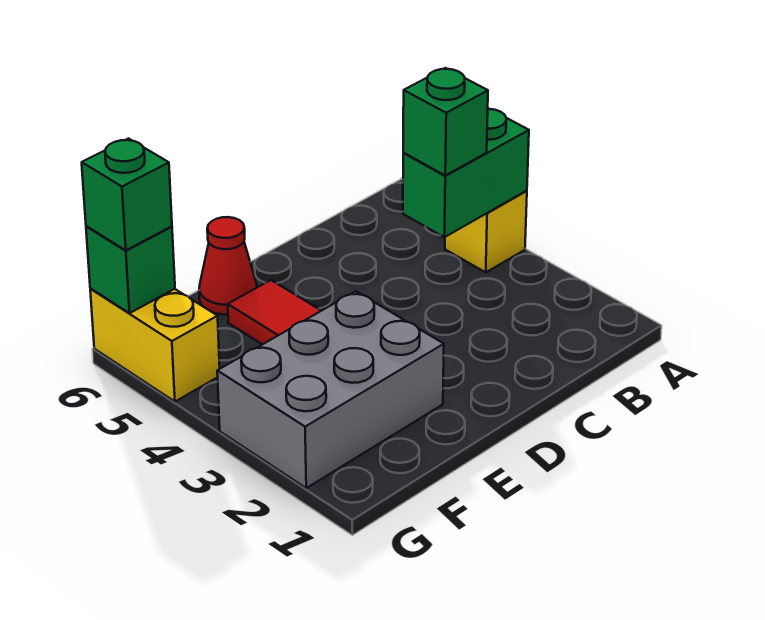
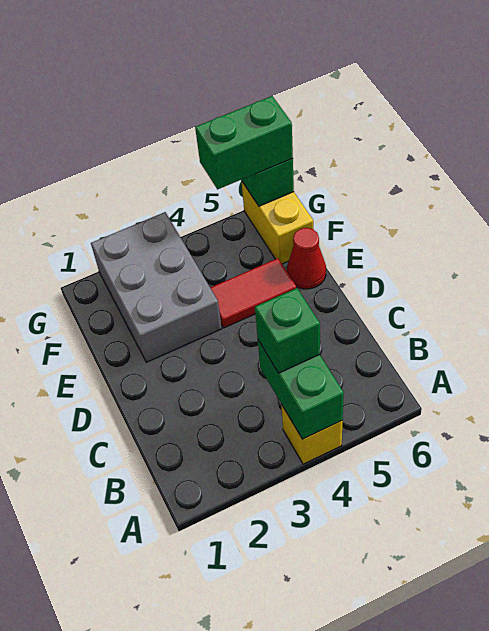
yellow 1x2 brick [90,289,220,402] -> yellow 1x2 brick turned to [241,181,314,264]
green 1x1 brick [82,139,172,250] -> green 1x2 brick [195,96,293,189]

